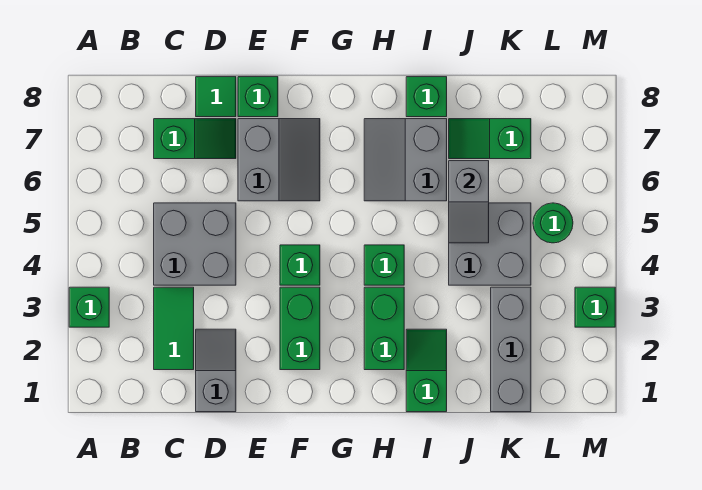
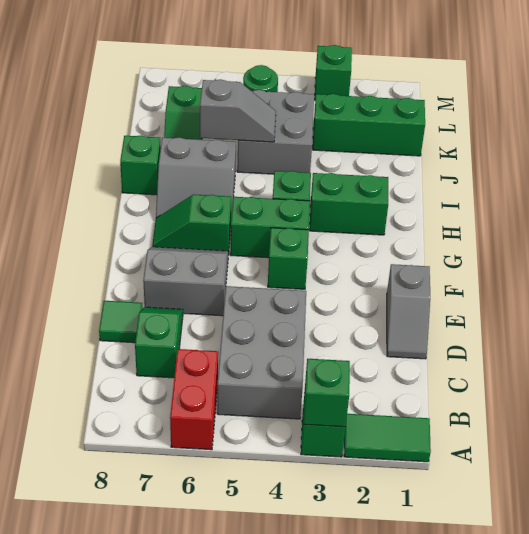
none -> red 1x2 brick [170,349,218,450]
green 1x2 tile [154,287,194,370] -> green 1x2 tile moved to [344,414,431,462]
grey 2x2 brick [154,203,236,285] -> grey 2x3 brick [217,286,306,419]
grey 1x2 slope [196,329,236,412] -> grey 1x2 slope turned to [387,264,430,359]
green 1x1 brick [238,77,278,117] -> green 1x1 brick moved to [303,359,350,427]
green 1x2 brick [280,287,320,370] -> green 1x2 brick moved to [230,197,310,258]
green 1x2 slope [406,329,447,412] -> green 1x2 slope moved to [152,194,231,255]
grey 1x3 brick [491,287,531,412] -> green 1x3 brick [313,94,425,156]

